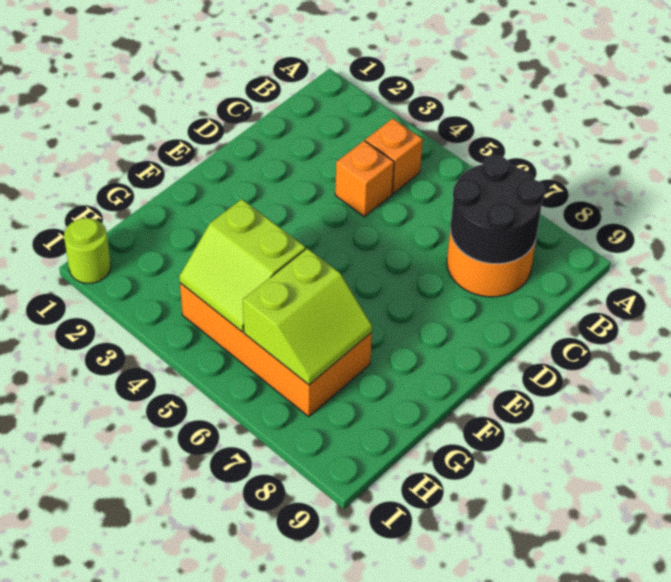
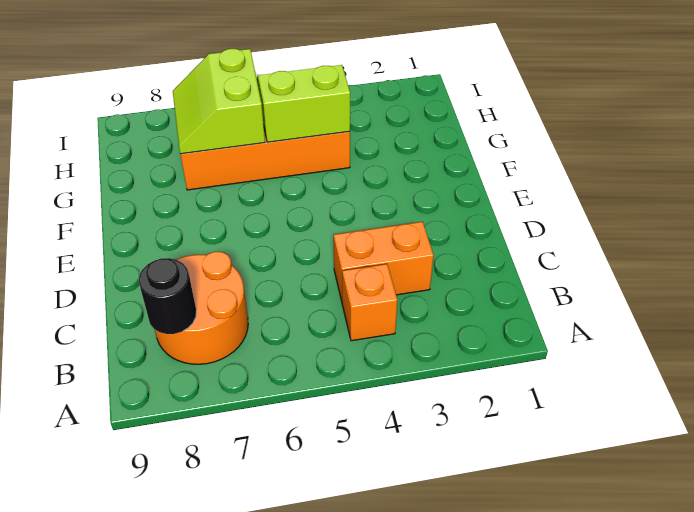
black 2x2 round brick [450,156,545,264] -> black 1x1 round brick [139,258,196,334]
orange 1x1 brick [335,141,394,217] -> orange 1x2 brick [334,222,434,301]
lime 1x1 round brick [64,218,111,283] -> none

